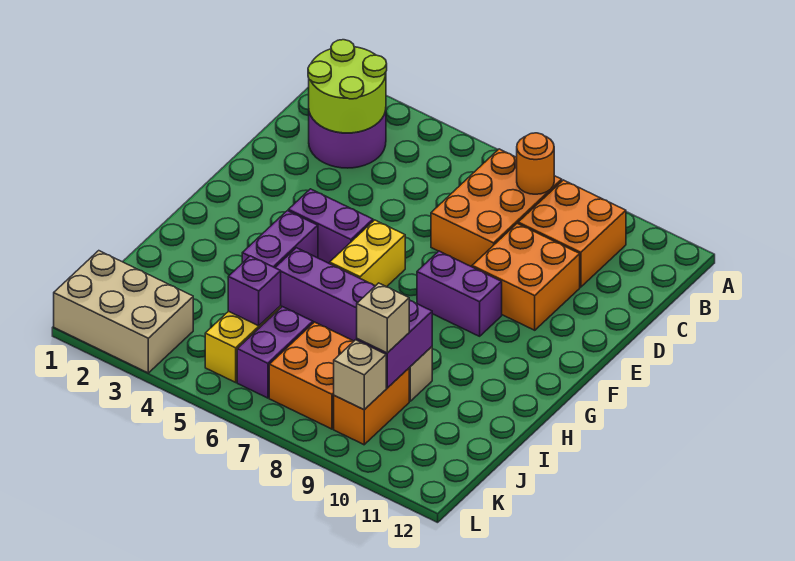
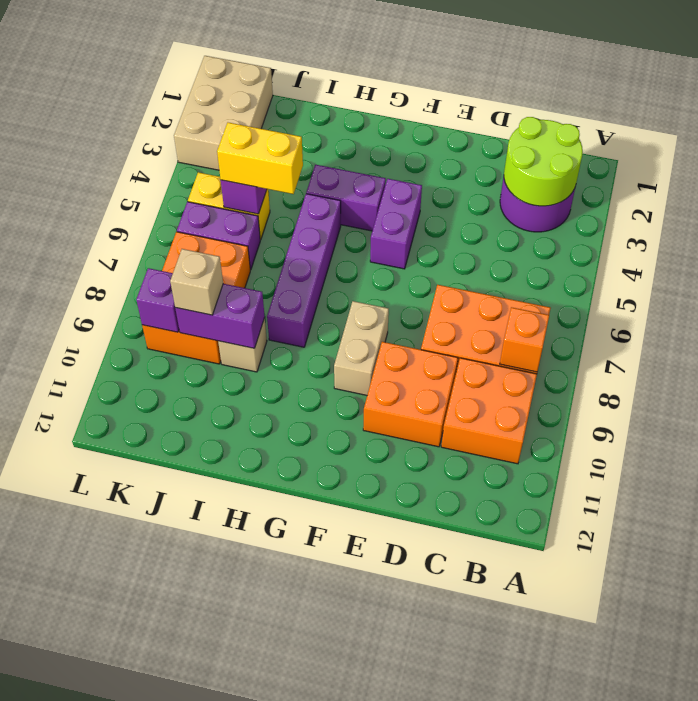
orange 1x1 round brick [517,133,554,194] -> orange 1x1 brick [500,307,549,372]
yellow 1x2 brick [330,220,405,287] -> yellow 1x2 brick moved to [217,123,303,194]
purple 1x2 brick [417,251,502,336] -> tan 1x2 brick [334,301,389,395]
tan 1x1 brick [334,340,386,410] -> purple 1x1 brick [136,268,179,332]

